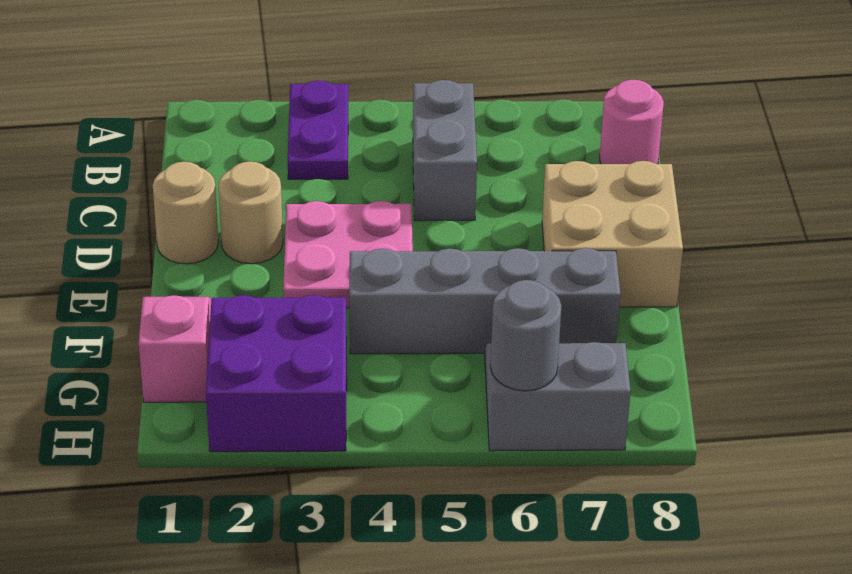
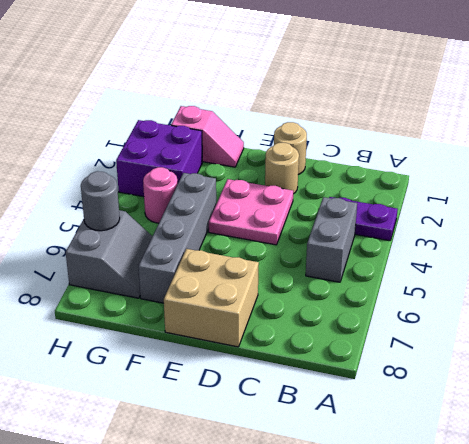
grey 1x2 brick [413,80,477,221] -> grey 1x2 brick turned to [306,197,357,282]
pink 1x1 round brick [600,80,664,164] -> pink 1x1 round brick moved to [143,167,178,223]

